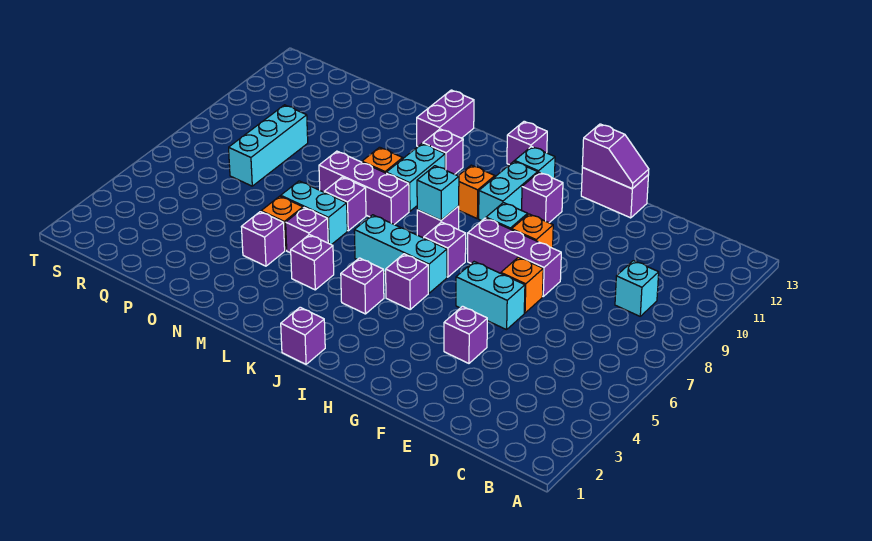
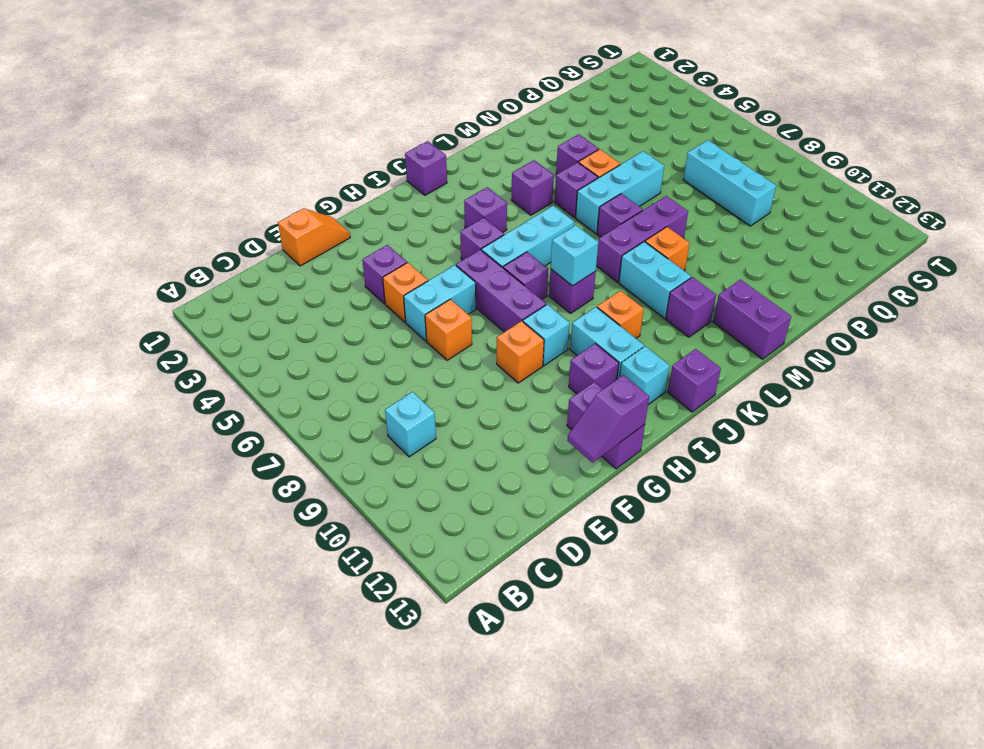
none -> orange 1x2 slope [278,208,350,266]
none -> orange 1x1 brick [383,263,428,322]
purple 1x3 brick [468,218,561,296] -> purple 1x3 brick turned to [456,250,546,332]
purple 1x2 brick [581,168,648,218] -> purple 1x2 brick turned to [567,382,645,469]
cyan 1x2 brick [281,181,347,245] -> cyan 1x3 brick [576,151,664,234]

